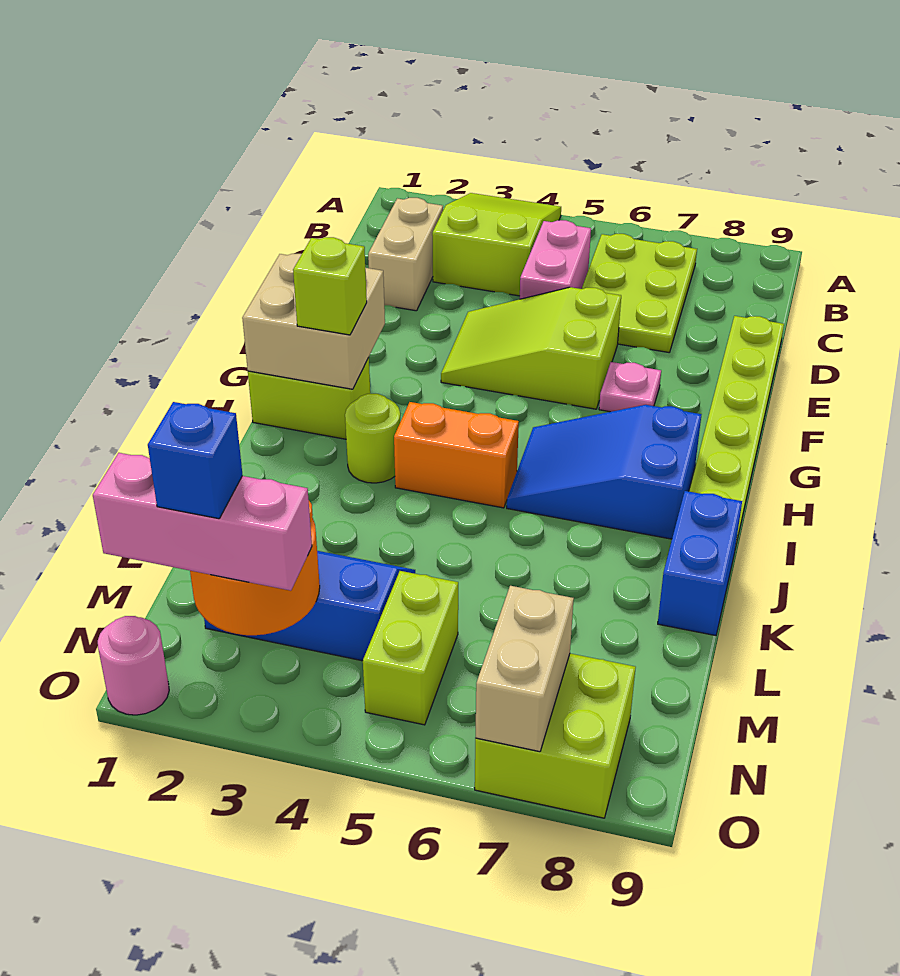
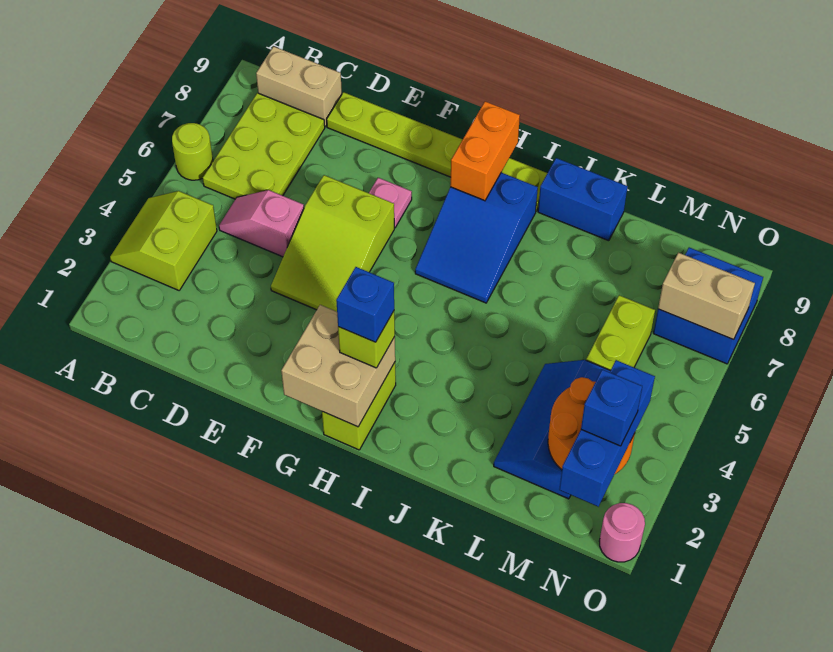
lime 2x3 slope [432,193,561,296] -> lime 2x2 slope [110,191,217,290]
lime 2x3 plate [582,234,697,352] -> lime 2x3 plate turned to [203,93,325,199]
tan 1x2 brick [368,198,443,311] -> tan 1x2 brick moved to [256,46,342,127]
pink 1x2 brick [520,220,591,299] -> pink 1x2 slope [219,190,304,257]
none -> blue 1x1 brick [336,267,394,342]
lime 1x1 round brick [345,394,400,483] -> lime 1x1 round brick moved to [172,123,213,180]
orange 1x2 brick [394,402,519,508] -> orange 1x2 brick moved to [450,101,520,201]
lime 1x2 brick [363,571,458,725] -> lime 1x2 brick turned to [586,295,655,370]
pink 1x3 brick [93,453,312,591] -> blue 1x3 brick [559,360,655,507]
lime 2x2 brick [475,654,636,818] -> blue 2x2 brick [653,247,763,364]

